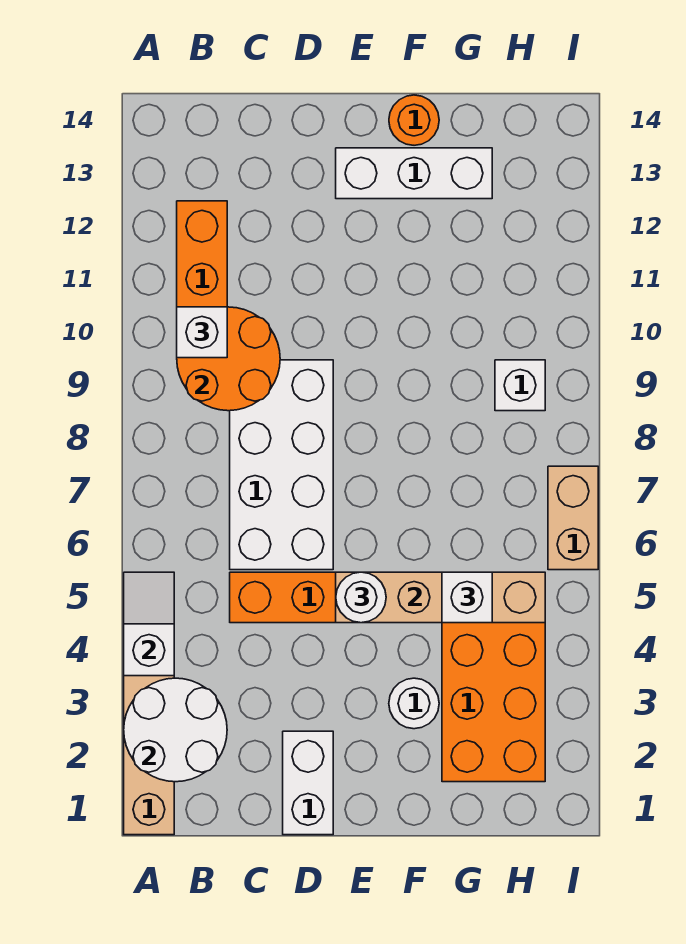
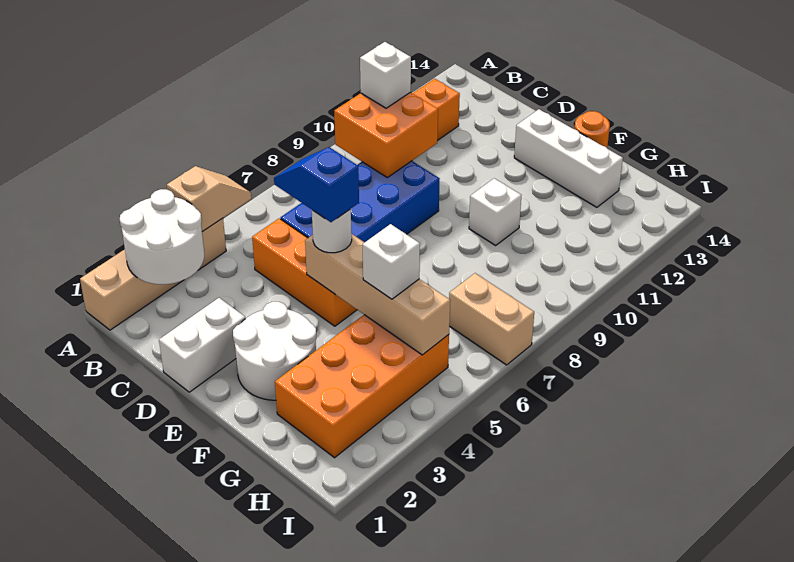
white 1x2 slope [124,572,174,676] -> tan 1x2 slope [167,166,251,232]
orange 2x2 round brick [177,307,280,411] -> orange 2x2 brick [334,92,438,178]
white 2x4 brick [230,360,333,570] -> blue 2x4 brick [281,161,440,242]
none -> blue 1x2 slope [274,147,359,222]
white 1x1 round brick [389,678,439,729] -> white 2x2 round brick [233,302,316,400]
white 1x1 brick [495,360,545,411] -> white 1x1 brick moved to [469,178,521,245]
tan 1x2 brick [548,466,598,570] -> tan 1x2 brick turned to [449,273,534,365]

